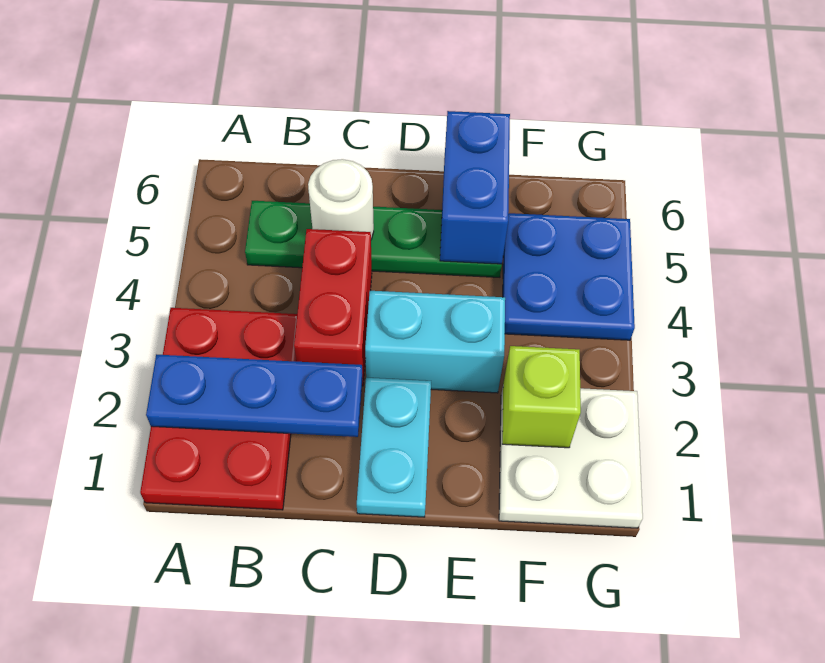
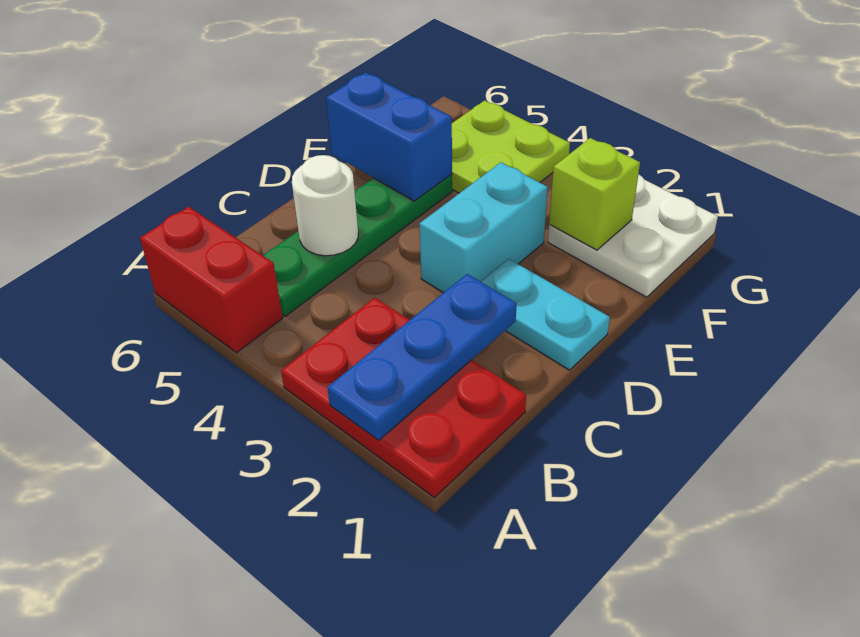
red 1x2 brick [294,229,372,386] -> red 1x2 brick moved to [140,207,283,353]
blue 2x2 plate [503,213,635,340] -> lime 2x2 plate [452,100,570,193]

